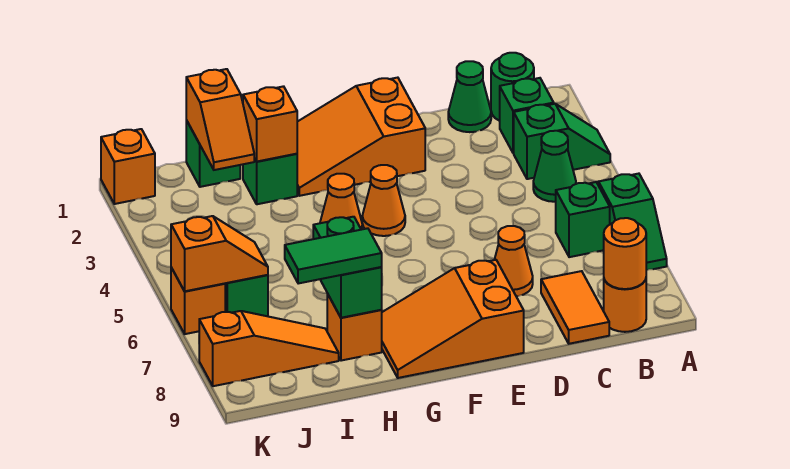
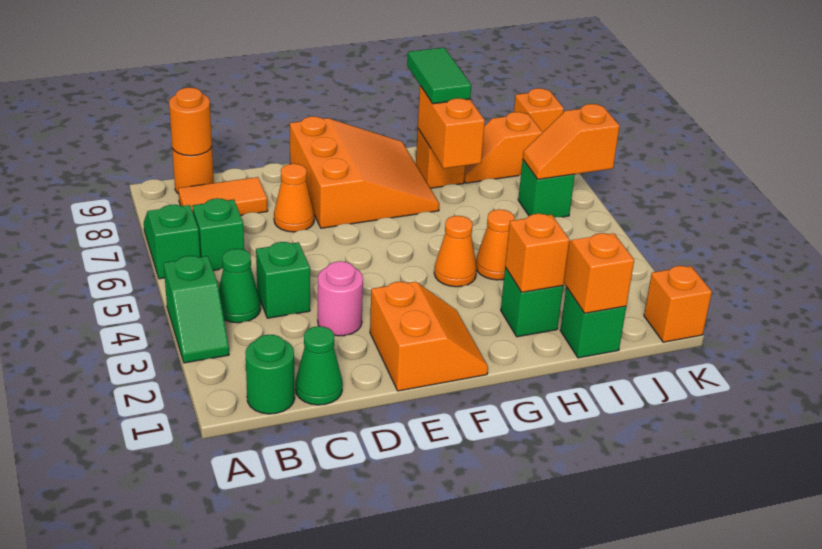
green 1x2 slope [514,104,610,179] -> green 1x2 slope turned to [164,256,229,363]
green 1x1 brick [500,78,554,153] -> green 1x1 brick moved to [256,242,310,318]
orange 1x2 tile [541,271,609,344] -> orange 1x2 tile turned to [178,177,268,215]
none -> pink 1x1 round brick [318,261,363,336]
orange 2x3 slope [297,78,425,196] -> orange 2x2 slope [370,281,488,391]
orange 2x3 slope [382,260,524,378] -> orange 3x3 slope [290,116,439,228]
orange 1x1 cone [362,165,405,236] -> orange 1x1 cone moved to [476,209,515,280]
green 1x2 brick [313,217,382,318] -> orange 1x2 brick [418,86,485,168]
green 1x2 tile [285,228,382,284] -> green 1x2 tile turned to [407,48,471,104]
orange 1x3 slope [199,311,339,386] -> orange 1x2 slope [464,112,543,183]
orange 1x1 brick [171,268,225,334] -> orange 1x1 brick moved to [514,88,564,132]

